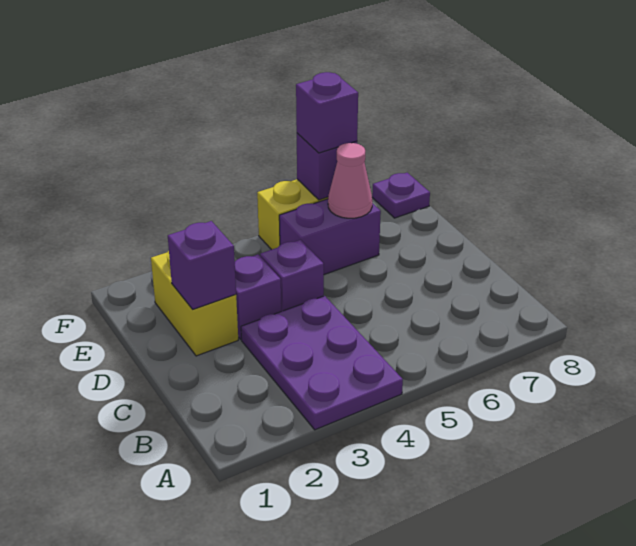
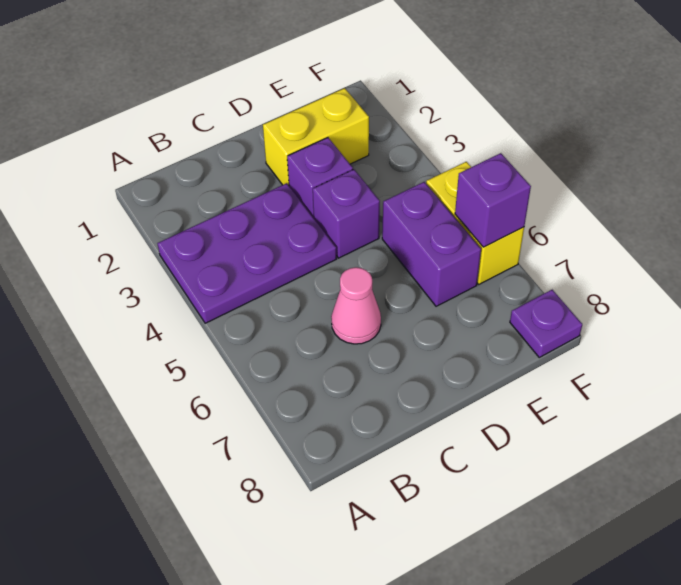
purple 1x1 brick [168,221,236,309] -> none
pink 1x1 cone [328,143,372,218] -> pink 1x1 cone moved to [331,267,381,344]
purple 1x1 brick [296,72,358,153] -> none

